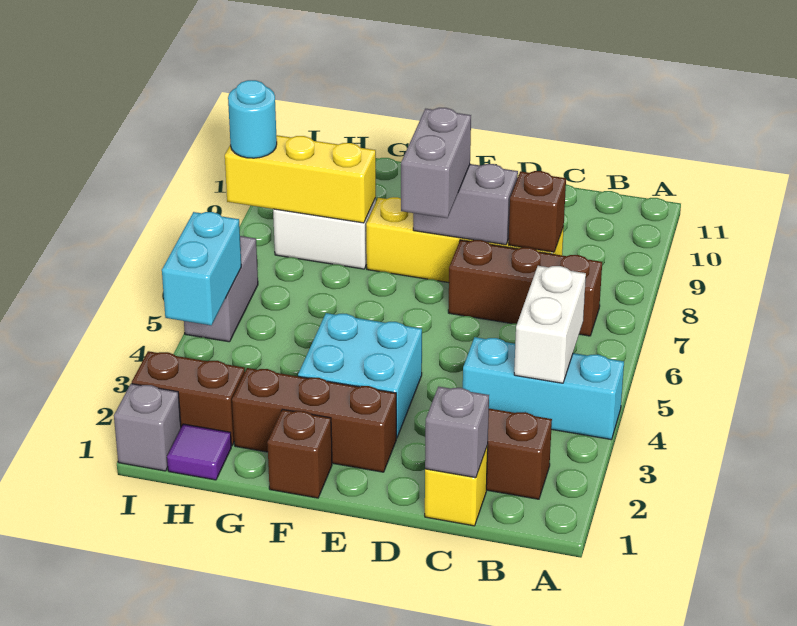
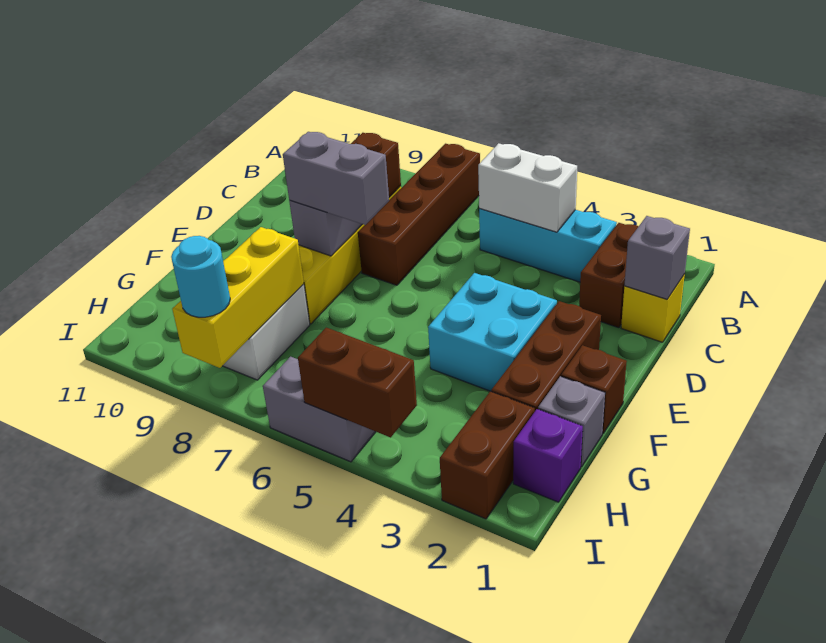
cyan 1x3 brick [463,337,624,440] -> cyan 1x3 brick turned to [479,208,617,282]
brown 1x3 brick [448,240,602,336] -> brown 1x4 brick [358,144,480,285]
purple 1x1 tile [167,424,231,480] -> purple 1x1 brick [513,409,583,502]
grey 1x1 brick [114,384,181,471] -> grey 1x1 brick moved to [538,376,605,467]
cyan 1x2 brick [162,212,241,325] -> brown 1x2 brick [298,328,417,438]

